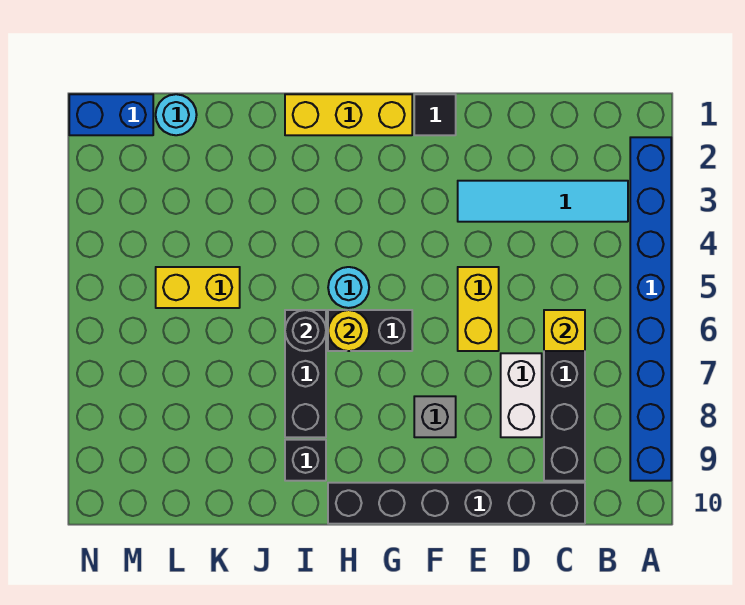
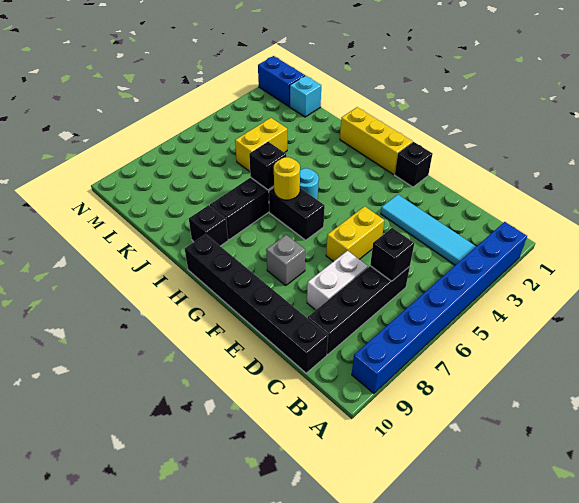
yellow 1x1 brick [544,310,585,351] -> black 1x1 brick [370,228,414,281]
black 1x1 tile [414,94,456,135] -> black 1x1 brick [395,142,432,187]
black 1x1 round brick [285,310,326,351] -> black 1x1 brick [249,142,286,190]
yellow 1x2 brick [156,267,240,308] -> yellow 1x2 brick turned to [235,118,287,171]
cyan 1x1 round brick [156,94,197,135] -> cyan 1x1 brick [290,76,321,117]

